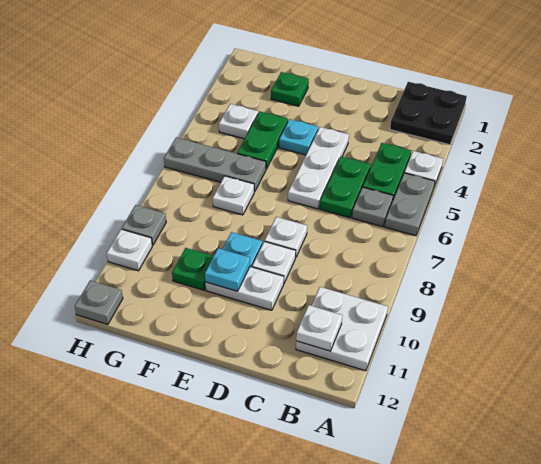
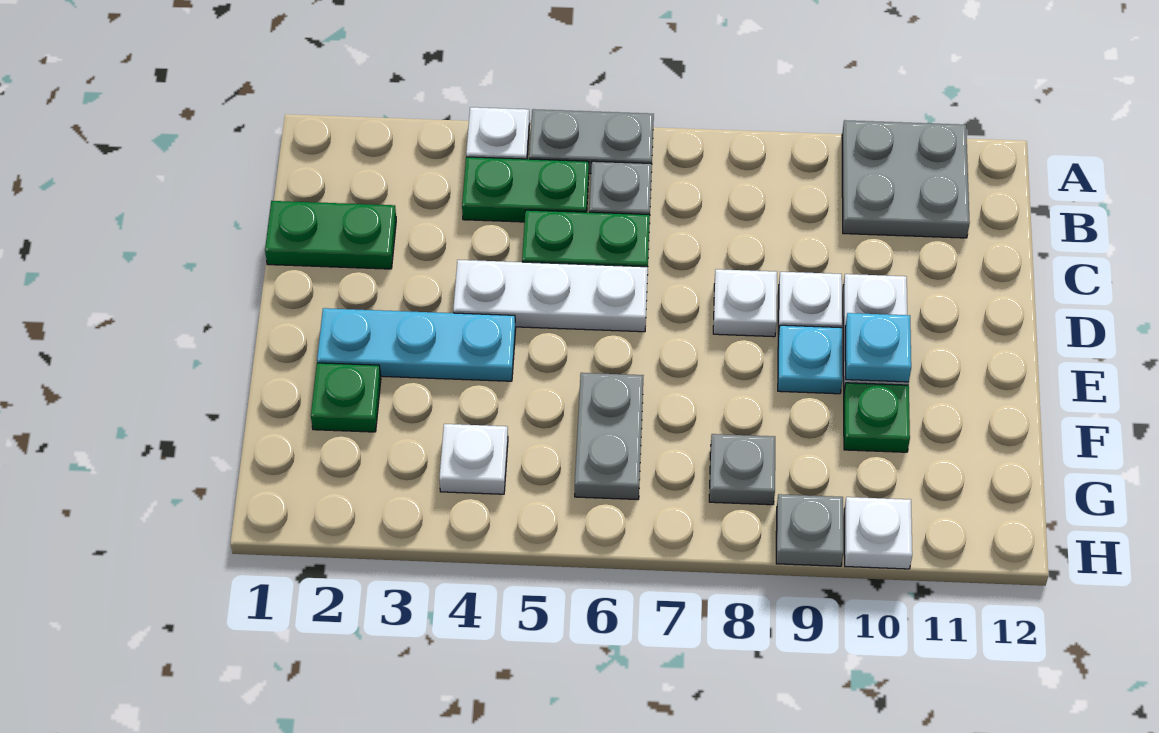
black 2x2 plate [390,82,467,145] -> none
white 2x2 plate [296,287,388,371] -> grey 2x2 plate [842,120,970,238]
white 1x1 plate [296,305,342,351] -> none
cyan 1x1 plate [279,119,318,155] -> cyan 1x3 plate [317,308,516,381]
green 1x2 plate [237,112,288,169] -> green 1x2 plate moved to [265,201,396,269]
grey 1x3 plate [164,138,266,192] -> grey 1x2 plate [575,373,644,500]
white 1x1 plate [213,176,254,215] -> none
grey 1x1 plate [75,280,123,325] -> grey 1x1 plate moved to [709,434,775,505]

